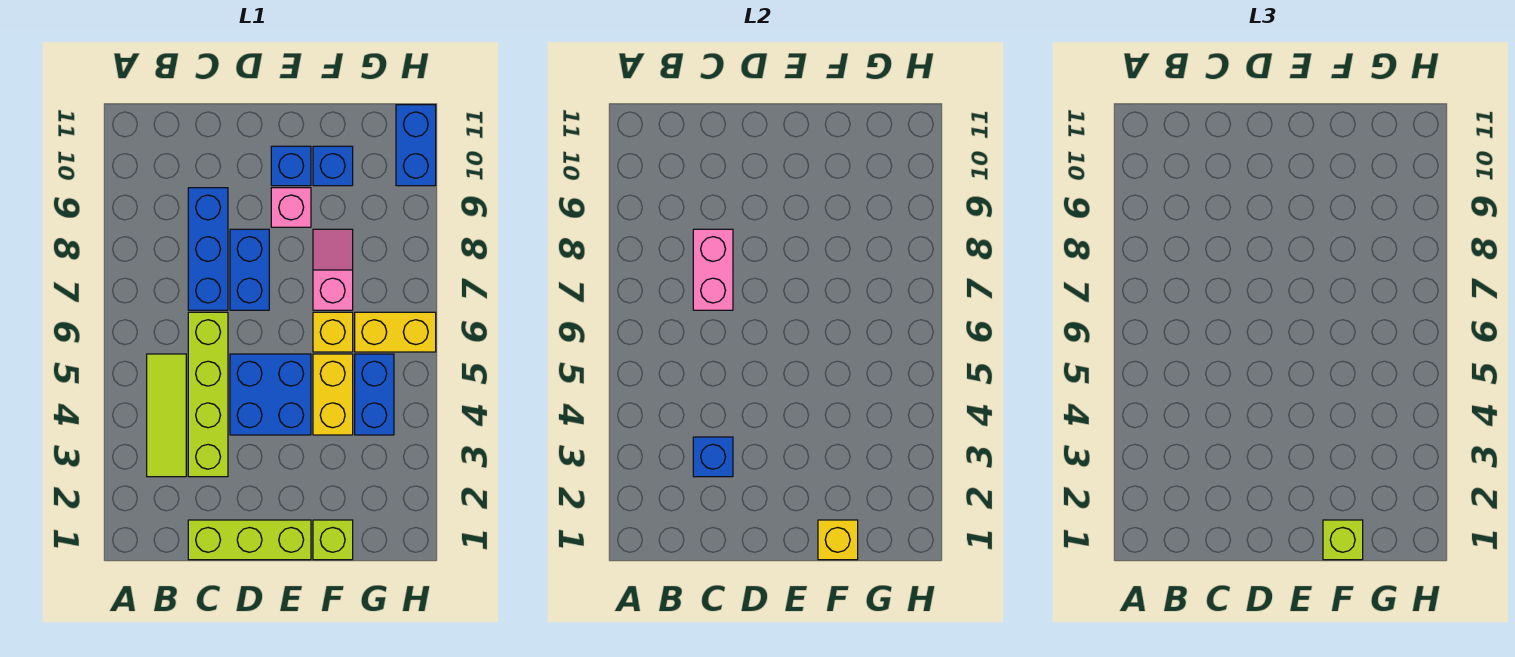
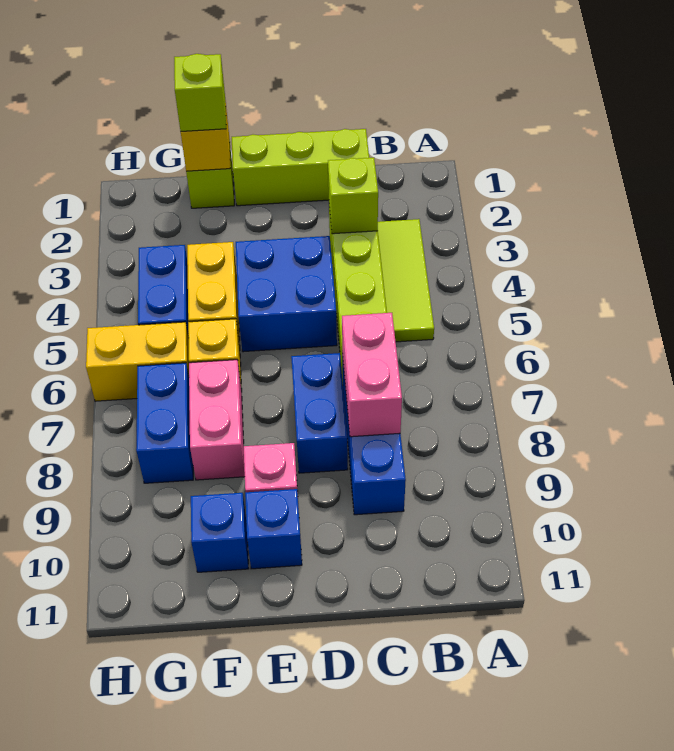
blue 1x1 brick [693,437,733,477] -> lime 1x1 brick [328,158,378,234]
pink 1x2 slope [313,229,353,310] -> pink 1x2 brick [189,360,245,480]
blue 1x2 brick [396,105,436,186] -> blue 1x2 brick moved to [136,363,193,483]

